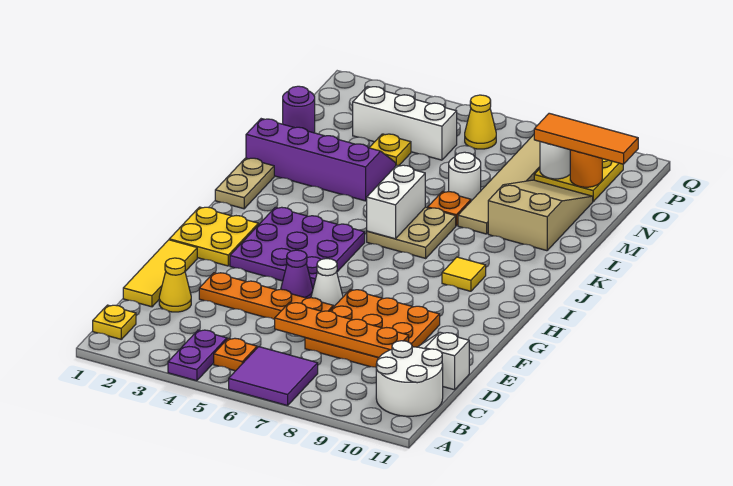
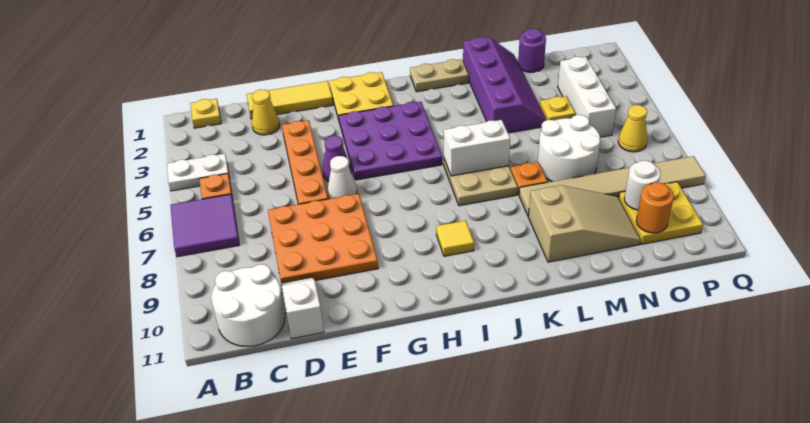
purple 1x2 plate [168,330,227,381] -> white 1x2 plate [167,154,229,191]
orange 1x4 plate [275,303,409,358] -> none
white 1x1 round brick [449,152,481,201] -> white 2x2 round brick [538,115,600,181]
orange 1x3 tile [534,113,638,164] -> none

